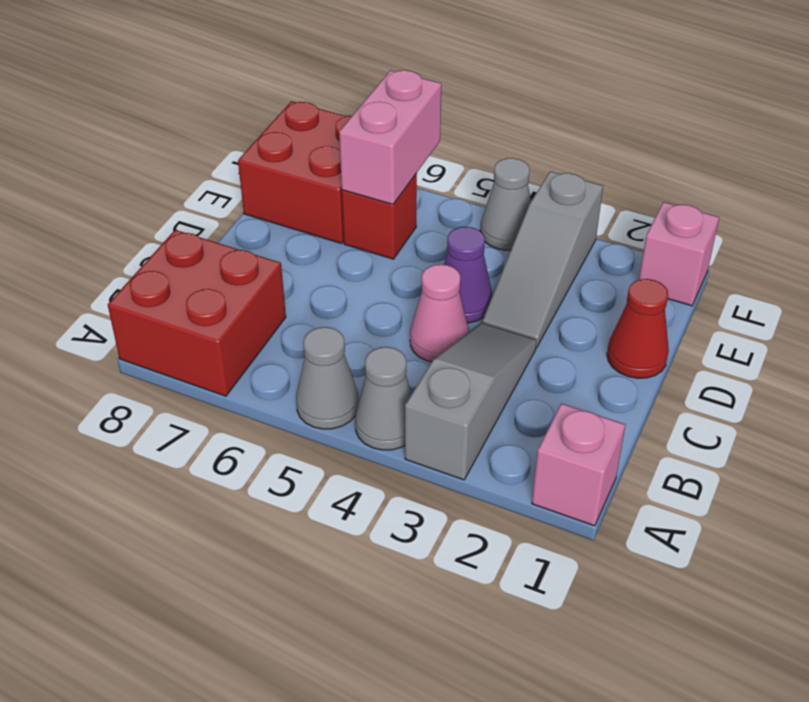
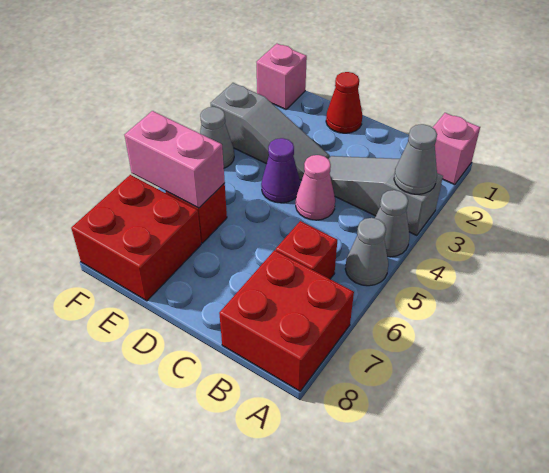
none -> grey 1x1 cone [394,124,437,194]
none -> red 1x1 brick [276,221,337,279]

